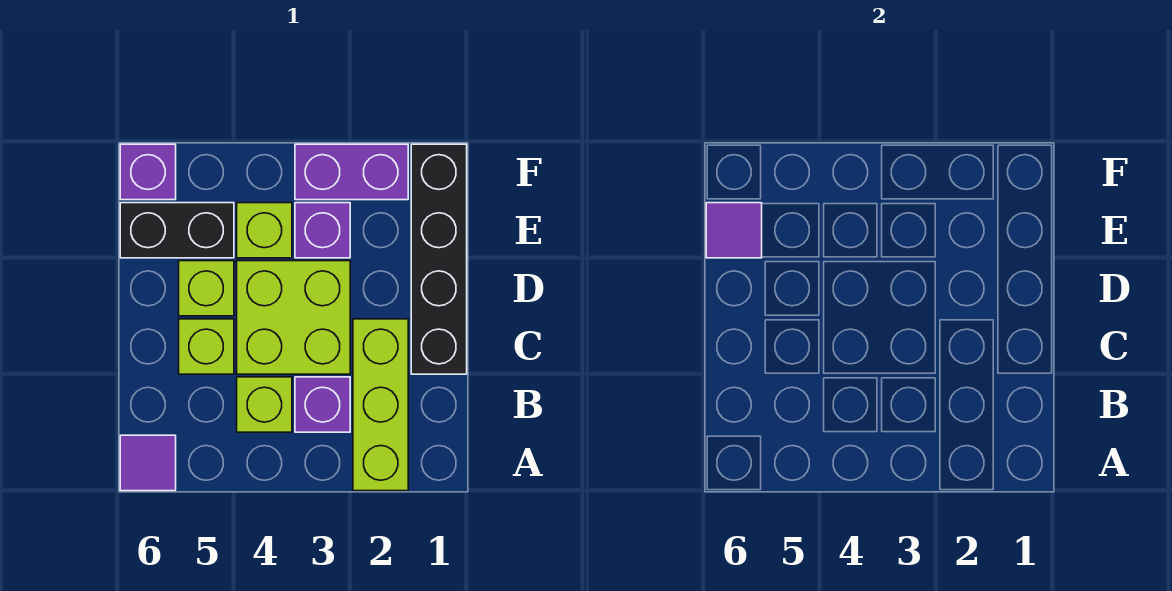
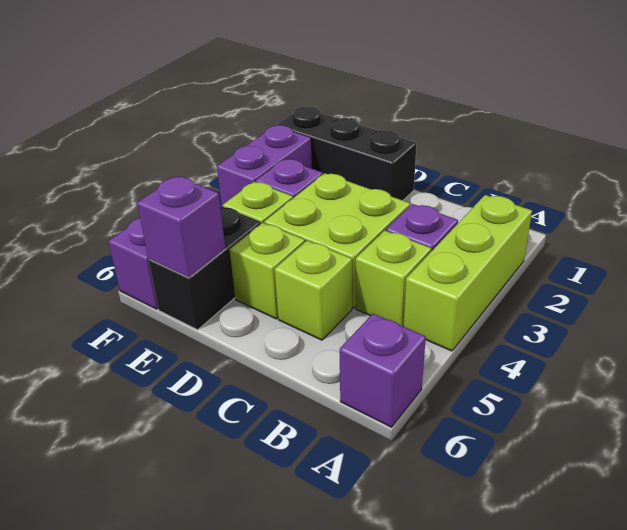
lime 1x3 brick [353,319,408,491] -> lime 1x3 brick turned to [404,195,532,351]
purple 1x1 tile [120,435,176,491] -> purple 1x1 brick [340,314,426,427]
black 1x4 brick [411,144,467,374] -> black 1x3 brick [277,106,416,200]
purple 1x1 tile [706,203,762,258] -> purple 1x1 brick [137,176,225,278]

